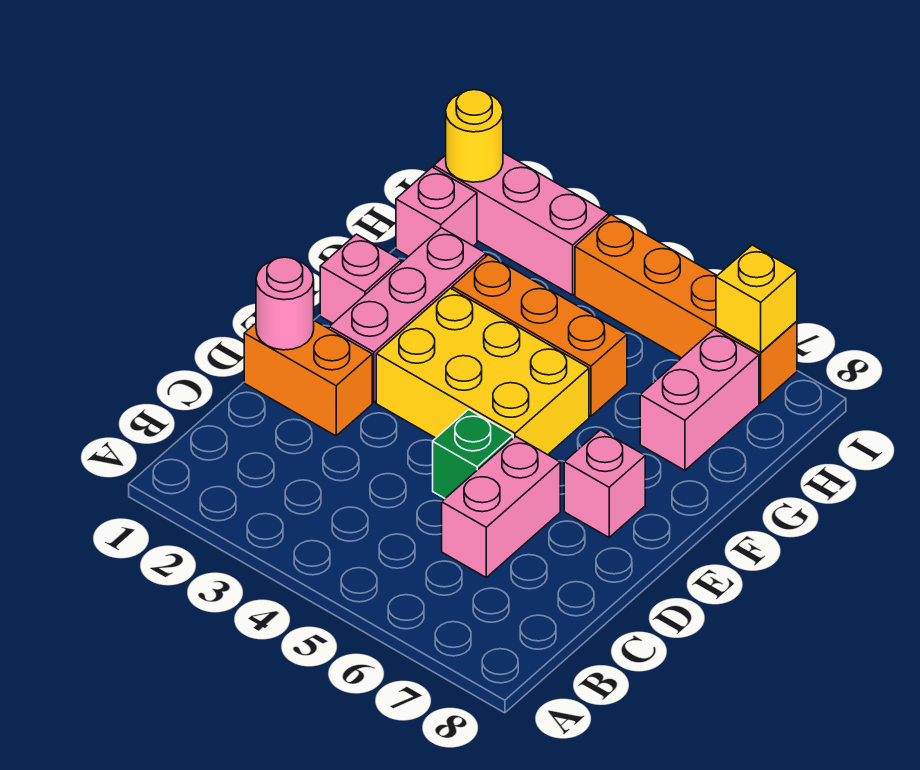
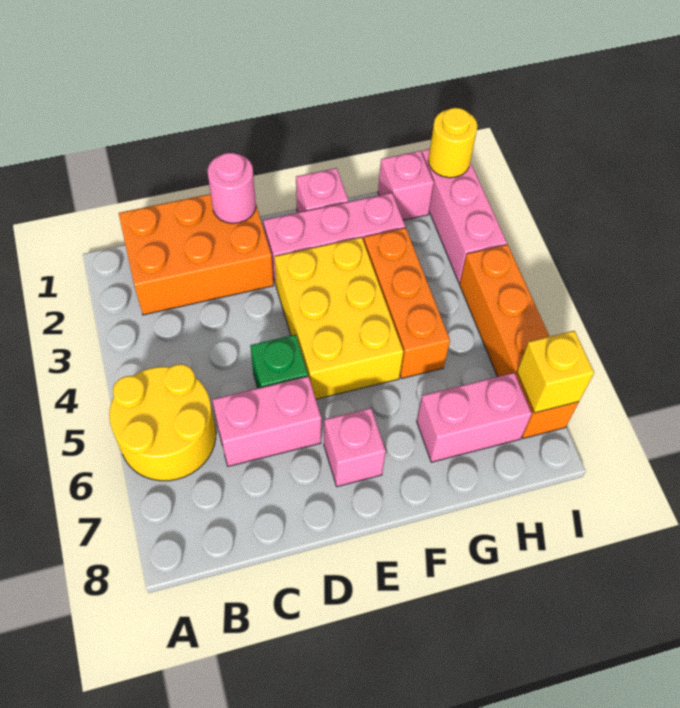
none -> yellow 2x2 round brick [109,364,216,481]
orange 1x2 brick [244,321,372,436] -> orange 2x3 brick [119,194,274,315]

